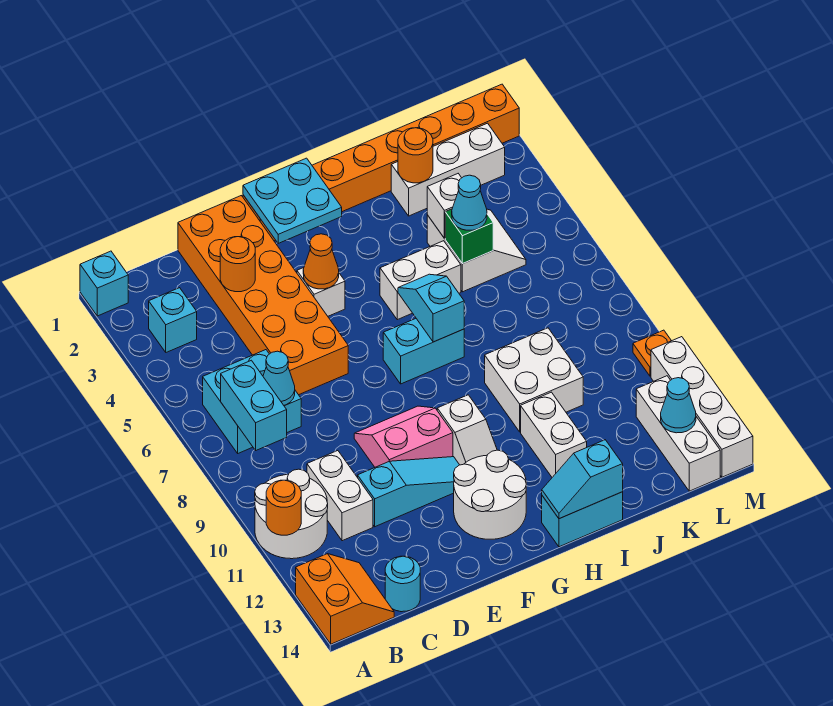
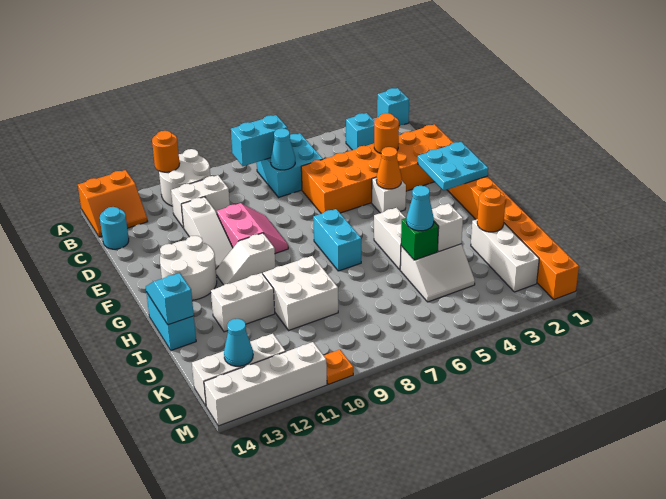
cyan 1x3 slope [358,457,459,527] -> white 1x3 slope [181,197,233,269]
cyan 1x2 slope [398,274,464,342] -> none

